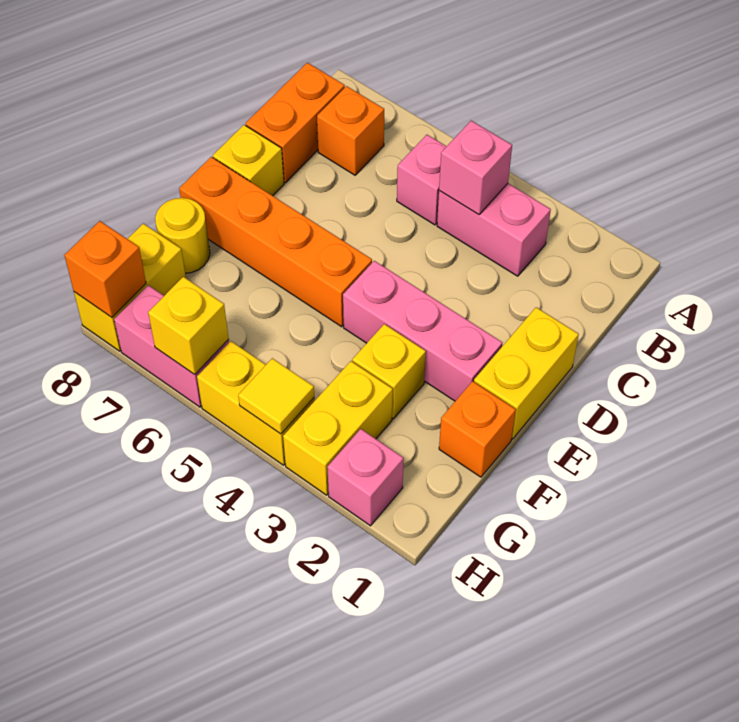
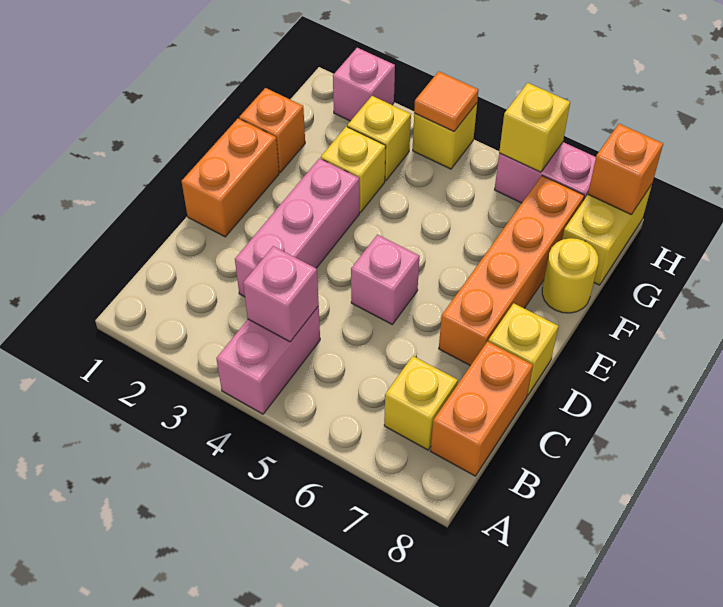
pink 1x2 brick [437,184,551,276] -> pink 1x2 brick turned to [216,306,320,414]
pink 1x1 brick [397,135,447,225] -> pink 1x1 brick moved to [351,235,420,324]
orange 1x1 brick [317,86,384,175] -> yellow 1x1 brick [384,356,458,450]
yellow 1x2 brick [474,307,579,439] -> orange 1x2 brick [182,119,279,237]
pink 1x3 brick [343,261,502,401] -> pink 1x3 brick turned to [235,158,359,297]
orange 1x4 brick [179,157,372,327] -> orange 1x4 brick turned to [439,176,584,366]
yellow 1x2 brick [283,361,393,495] -> yellow 1x1 brick [347,96,411,181]
yellow 1x2 brick [197,341,315,465] -> yellow 1x1 brick [413,103,477,169]
yellow 1x1 tile [238,358,314,434] -> orange 1x1 tile [414,71,478,132]

